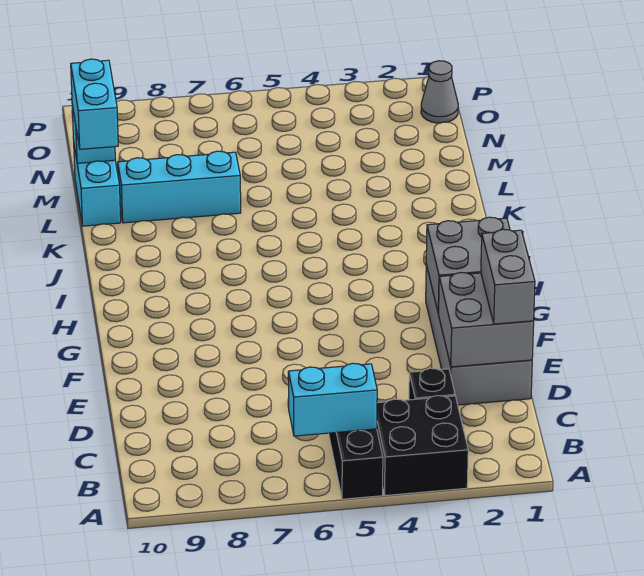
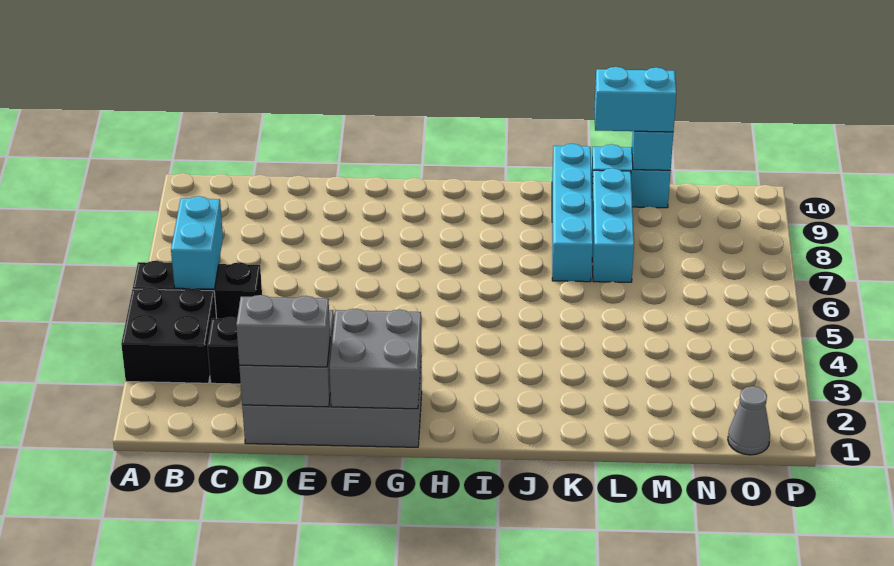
none -> cyan 1x4 brick [552,144,593,282]

